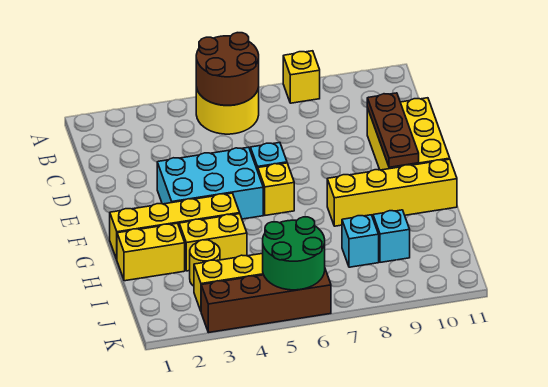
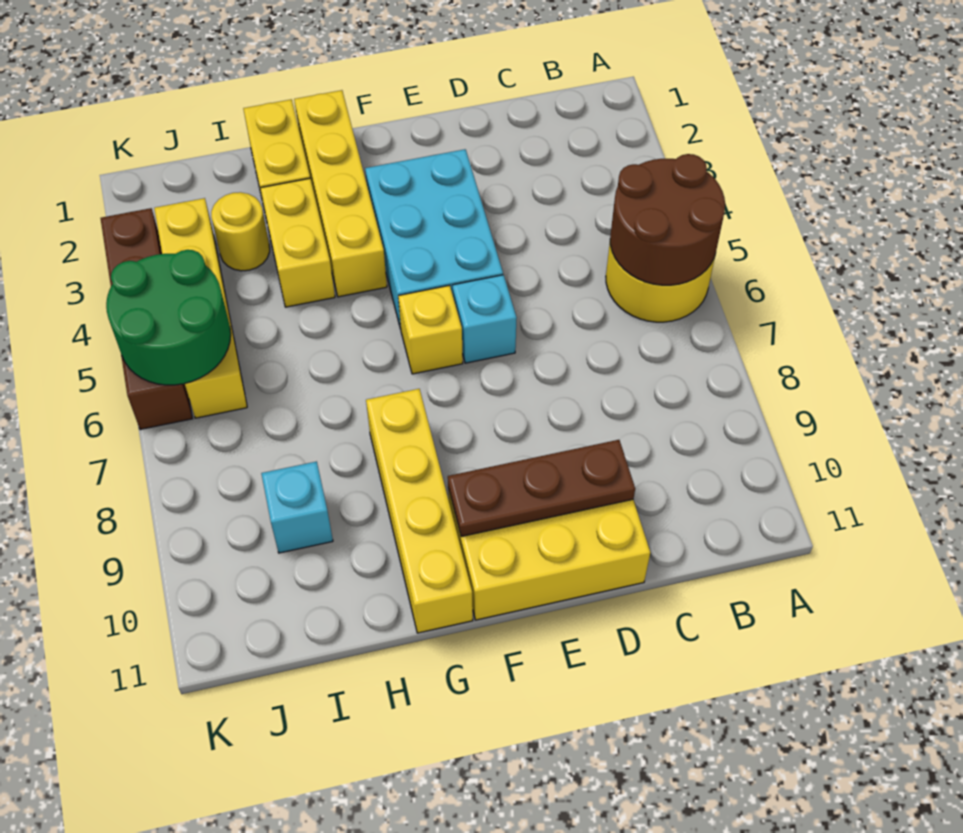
yellow 1x1 brick [283,51,320,103] -> none
cyan 1x1 brick [342,215,379,267] -> none

